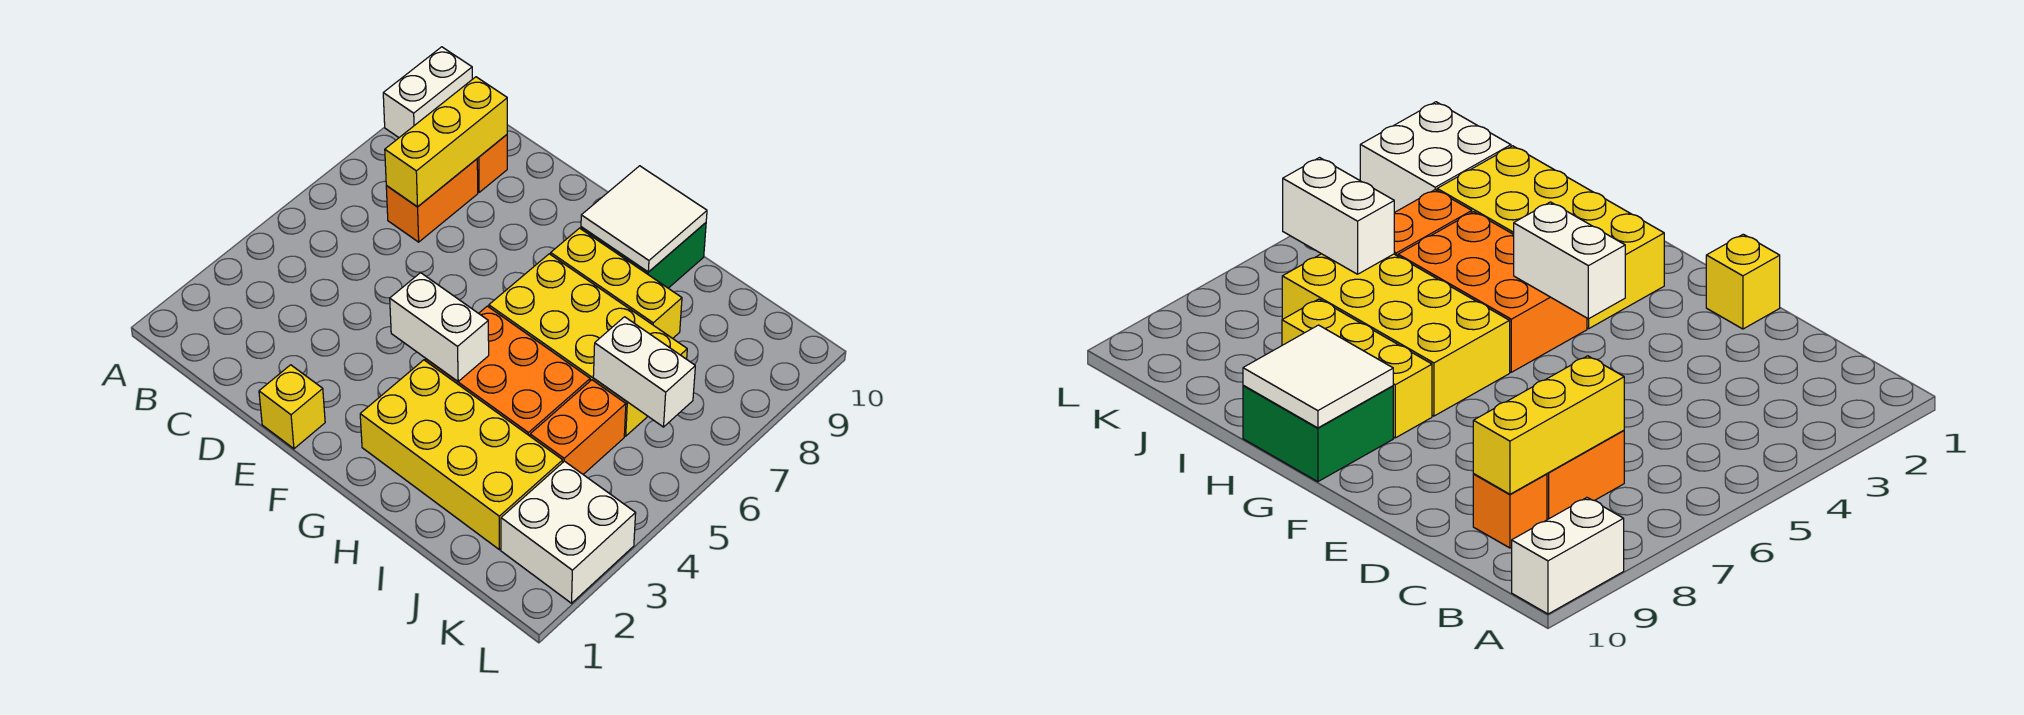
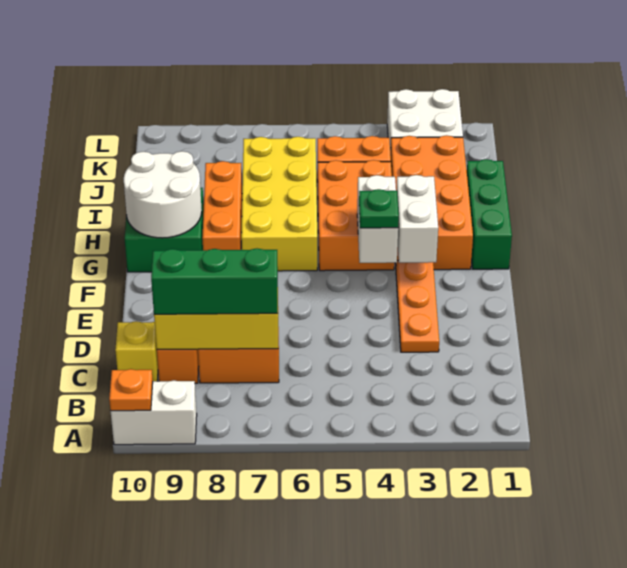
none -> orange 1x1 plate [109,369,153,411]
none -> green 1x3 brick [151,248,278,314]
none -> orange 1x3 plate [396,260,439,352]
yellow 1x1 brick [259,365,325,449] -> yellow 1x1 brick moved to [115,321,158,381]
none -> green 1x1 plate [359,189,399,228]
none -> green 1x3 brick [467,159,512,269]
yellow 2x4 brick [360,360,563,550] -> orange 2x4 brick [390,135,473,270]
yellow 1x3 brick [551,228,682,338] -> orange 1x3 brick [202,161,242,250]
white 2x2 tile [581,166,707,272] -> white 2x2 round brick [124,151,202,238]
white 1x2 brick [593,317,695,427] -> white 1x2 brick moved to [396,175,438,263]

